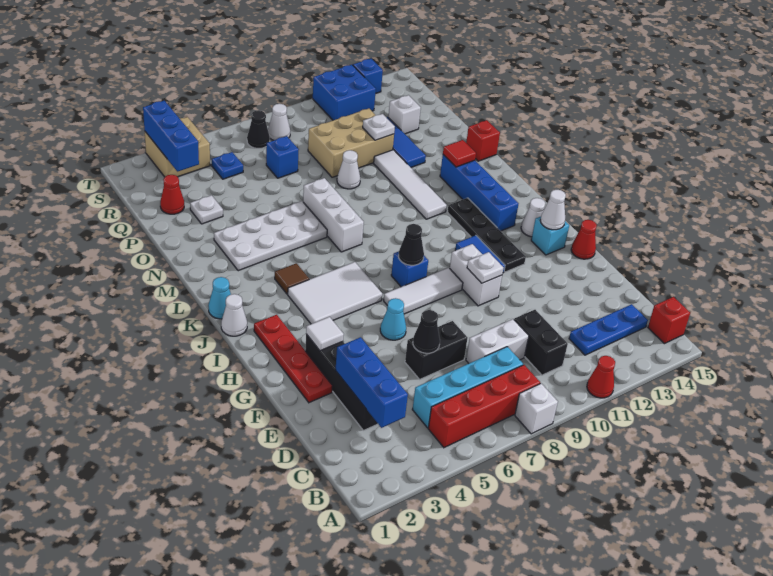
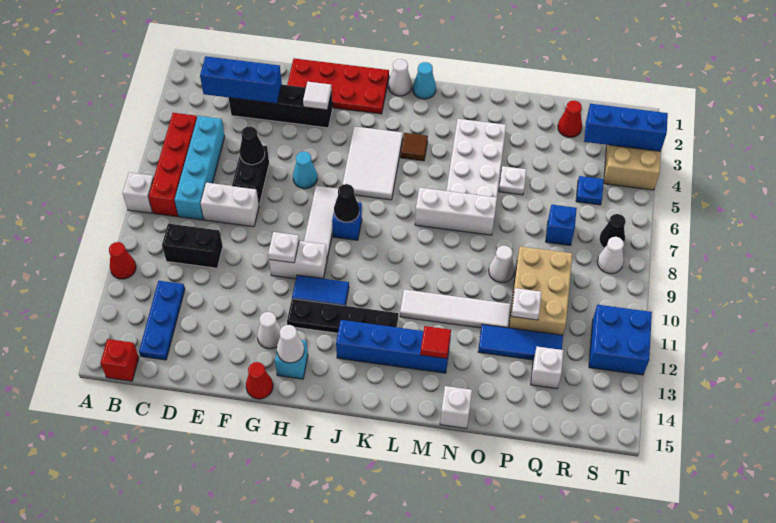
white 1x2 brick [466,319,529,363] -> white 1x2 brick turned to [201,183,259,227]
red 1x4 plate [254,315,332,403] -> red 2x4 plate [287,58,389,114]
white 1x1 cone [521,198,545,237] -> white 1x1 cone moved to [257,312,281,349]
red 1x1 brick [466,120,500,161] -> white 1x1 brick [440,386,472,428]
white 1x1 plate [190,195,223,224] -> white 1x1 plate moved to [499,166,526,195]
blue 1x1 brick [353,59,383,94] -> none

